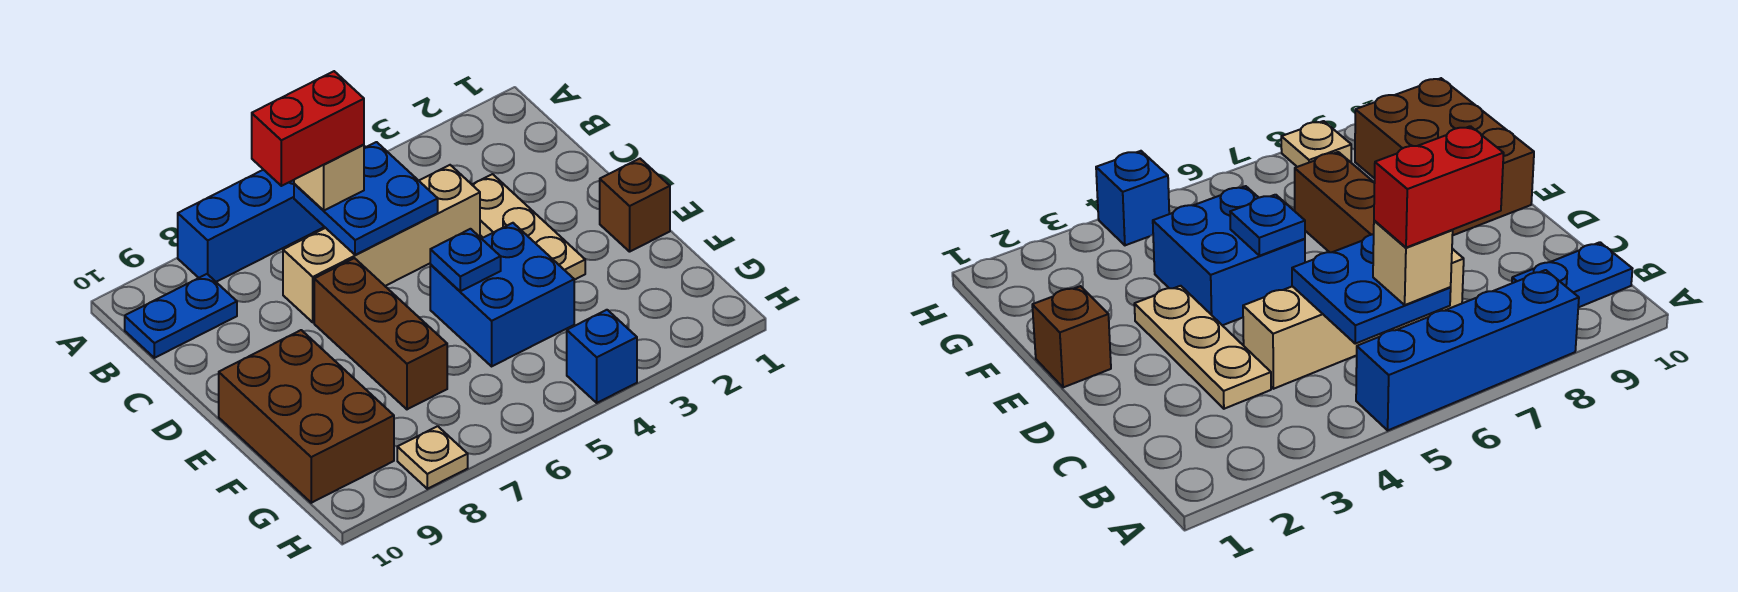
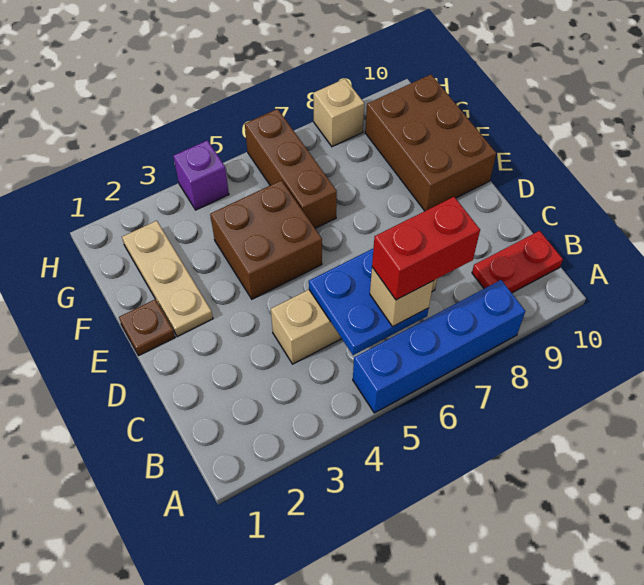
blue 1x2 plate [125,274,237,358] -> red 1x2 plate [472,231,563,293]
tan 1x3 plate [472,174,585,280] -> tan 1x3 plate moved to [122,221,213,337]
brown 1x3 brick [314,258,447,409] -> brown 1x3 brick moved to [245,109,337,228]
brown 1x1 brick [600,159,670,252] -> brown 1x1 plate [119,299,175,355]
blue 2x2 brick [430,223,574,366] -> brown 2x2 brick [210,180,322,299]
blue 1x1 plate [430,229,501,291] -> none
blue 1x1 brick [567,310,637,403] -> purple 1x1 brick [173,140,229,210]
tan 1x1 plate [397,426,468,489] -> tan 1x1 brick [313,79,364,147]

